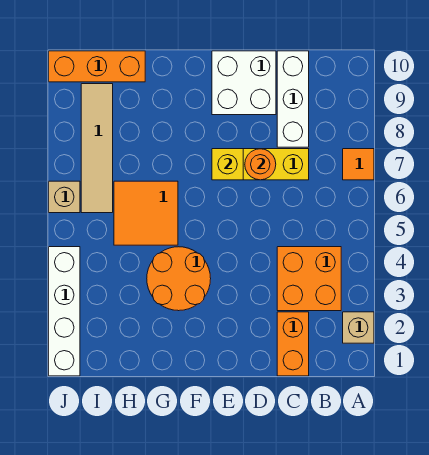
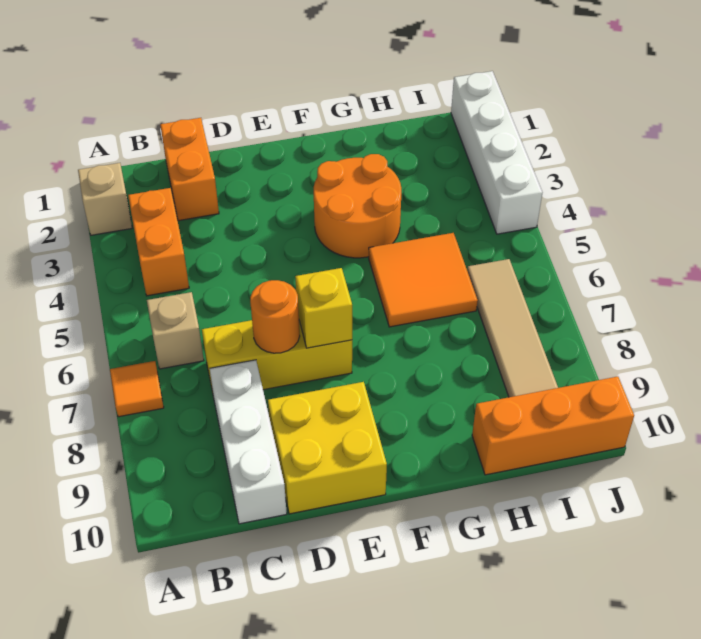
orange 2x2 brick [277,247,341,311] -> orange 1x2 brick [128,188,189,296]
white 2x2 brick [212,51,276,115] -> yellow 2x2 brick [268,382,387,514]
tan 1x1 brick [49,181,80,213] -> tan 1x1 brick moved to [147,292,204,369]

